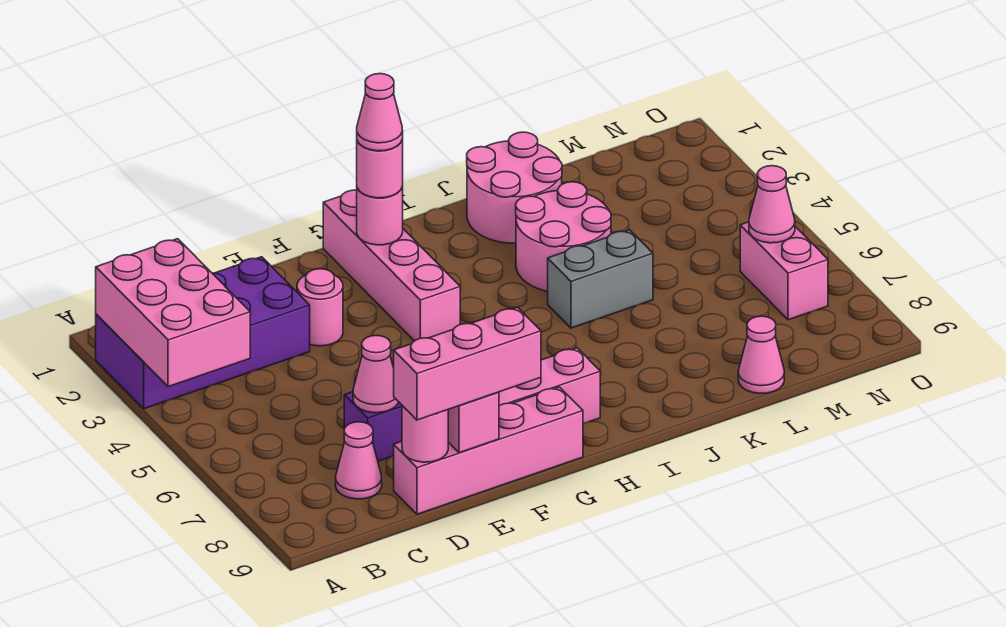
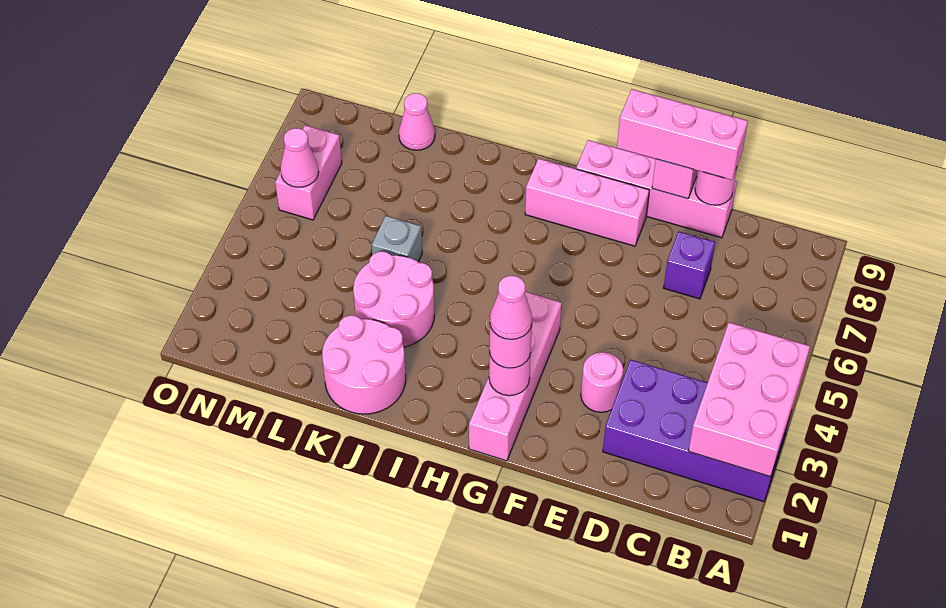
pink 1x1 cone [336,422,382,499] -> none
pink 1x1 cone [353,335,398,413] -> none
grey 1x2 brick [548,230,653,328] -> grey 1x1 brick [372,216,422,262]

